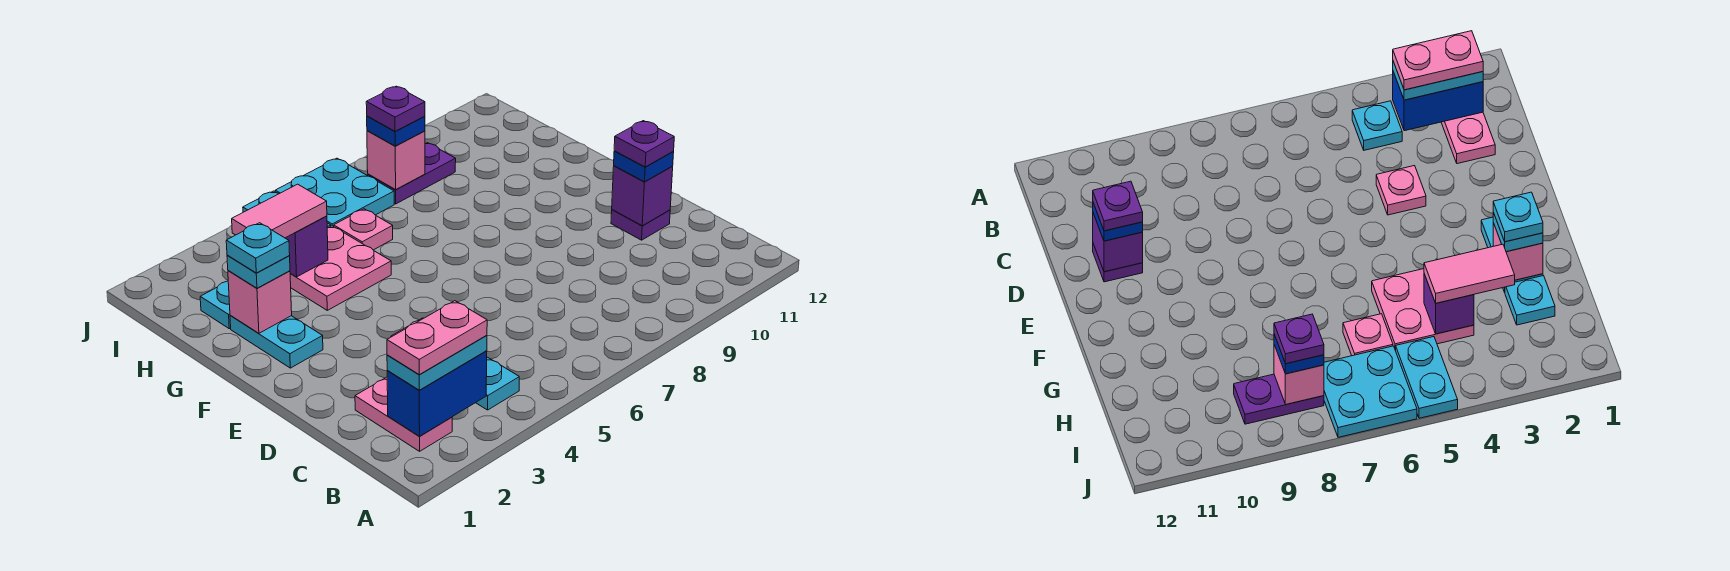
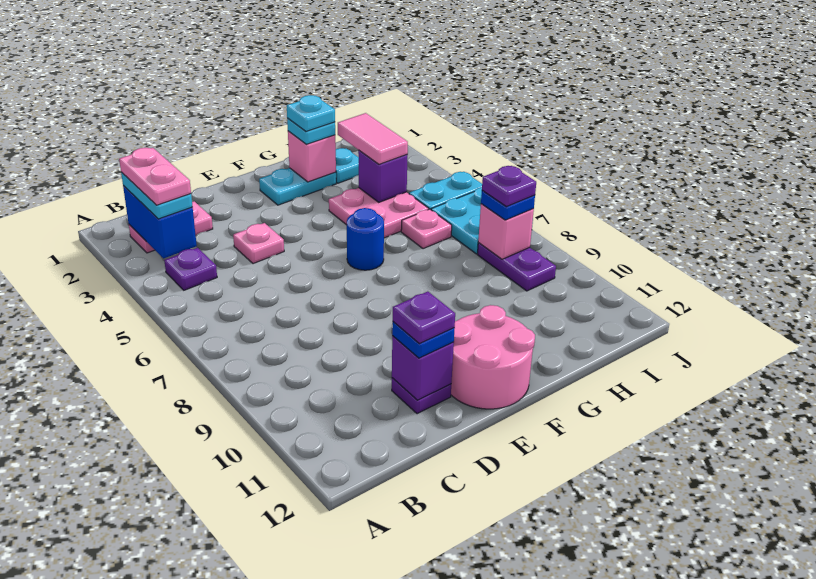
cyan 1x1 plate [476,357,519,410] -> purple 1x1 plate [164,248,217,290]
none -> pink 2x2 round brick [451,305,535,409]
none -> blue 1x1 round brick [347,208,384,270]

